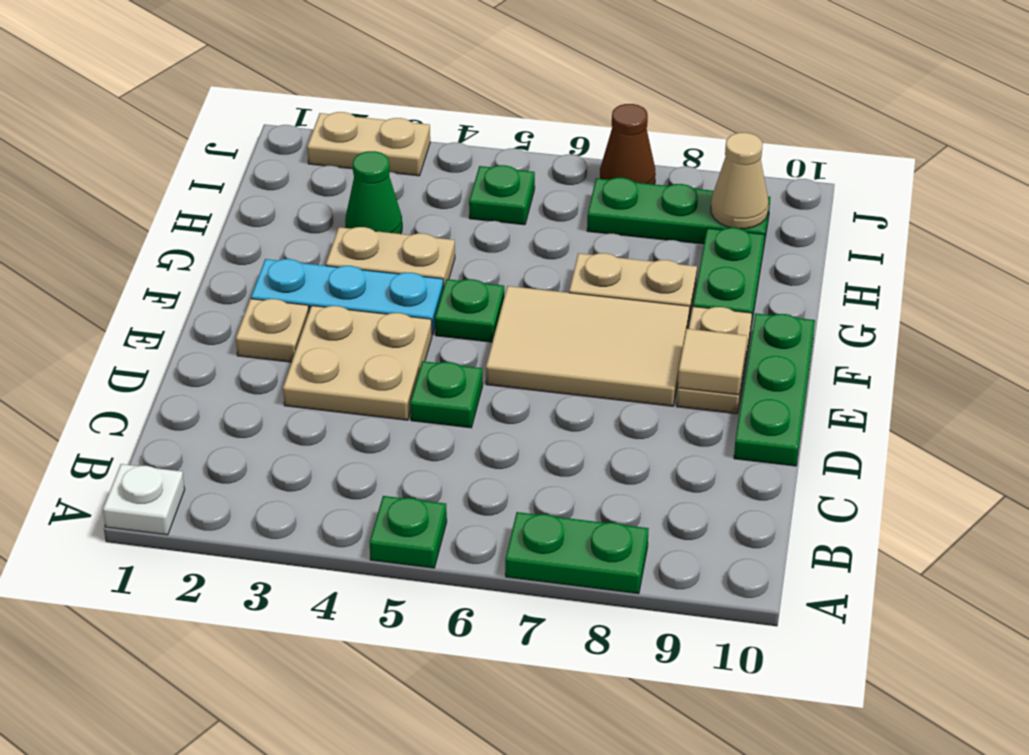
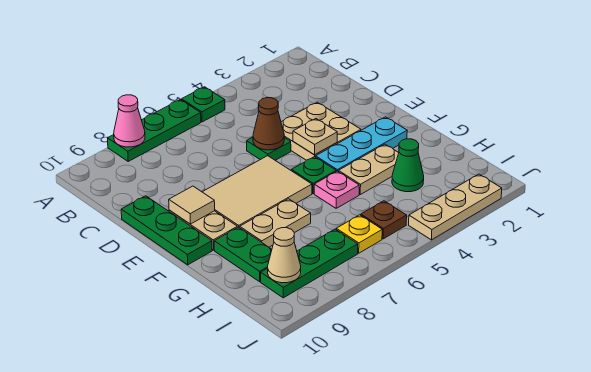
white 1x1 plate [103,464,185,535] -> none
green 1x2 plate [505,512,649,594] -> green 1x3 plate [108,100,201,161]
none -> pink 1x1 cone [114,95,145,147]
tan 1x1 plate [236,299,309,362] -> tan 1x1 plate moved to [293,119,337,155]
none -> pink 1x1 plate [314,171,359,208]
green 1x1 plate [469,165,535,225] -> brown 1x1 plate [361,201,407,239]
none -> yellow 1x1 plate [336,215,382,253]
tan 1x2 plate [307,112,430,176] -> tan 1x3 plate [409,174,502,240]
brown 1x1 cone [600,104,656,184] -> brown 1x1 cone moved to [253,98,284,150]

